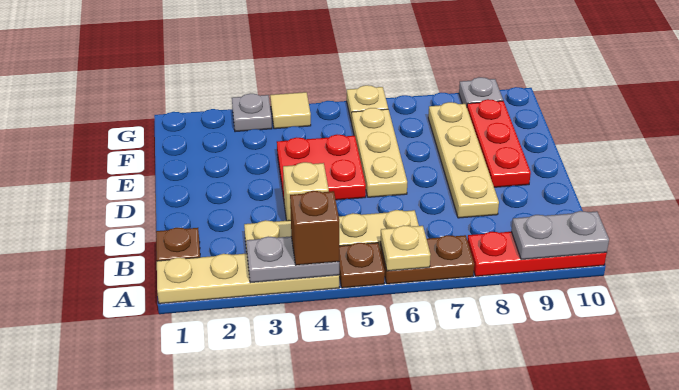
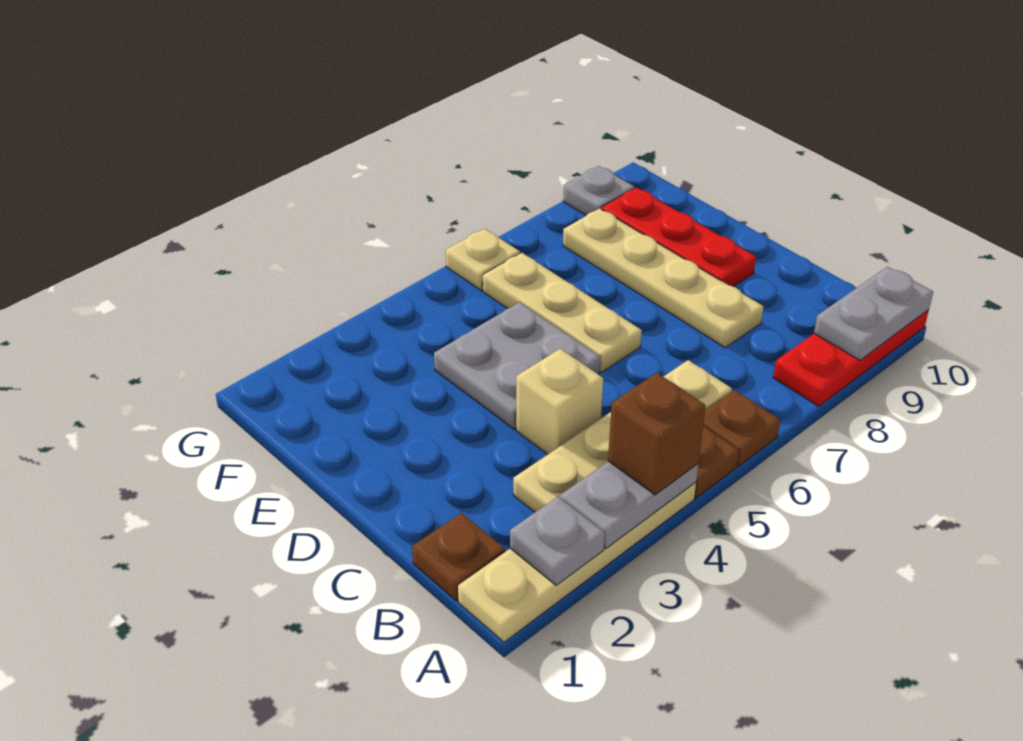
brown 1x2 plate [380,235,474,284] -> brown 1x1 plate [703,390,781,466]
tan 1x1 plate [381,225,431,271] -> none
red 2x2 plate [277,135,366,200] -> grey 2x2 plate [434,302,600,429]
grey 1x1 plate [232,94,272,132] -> grey 1x1 plate moved to [510,497,605,585]
tan 1x1 tile [270,92,311,129] -> none

